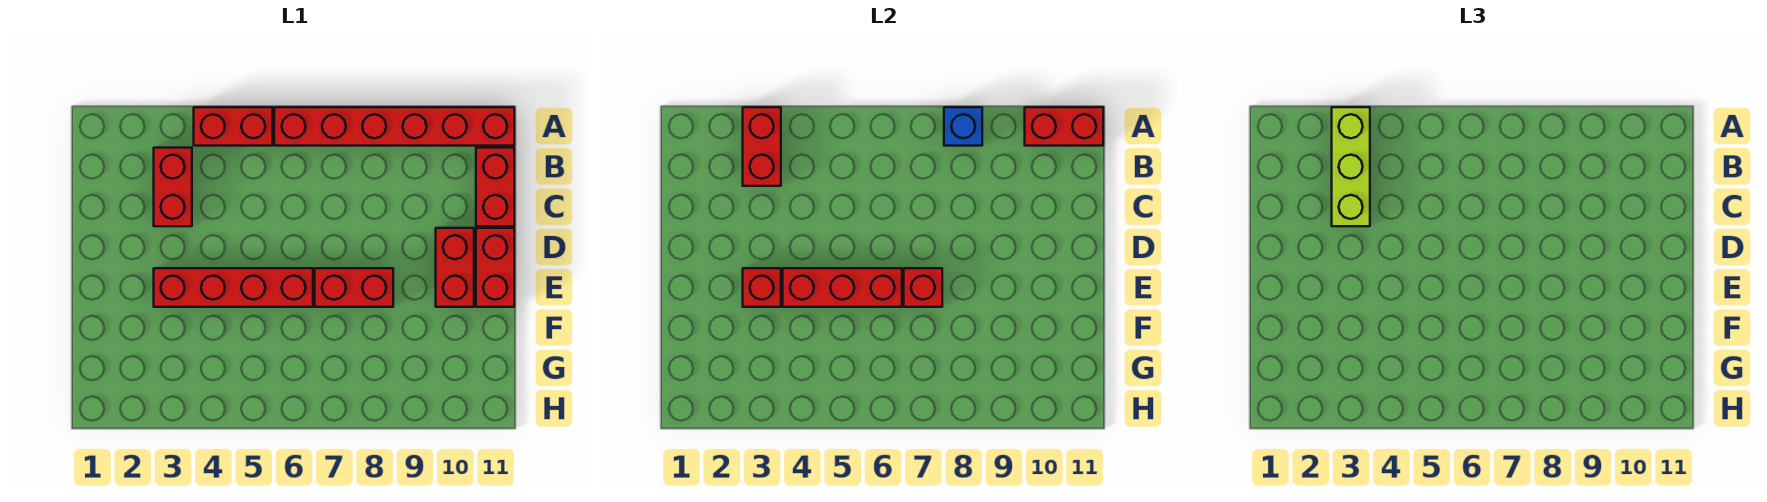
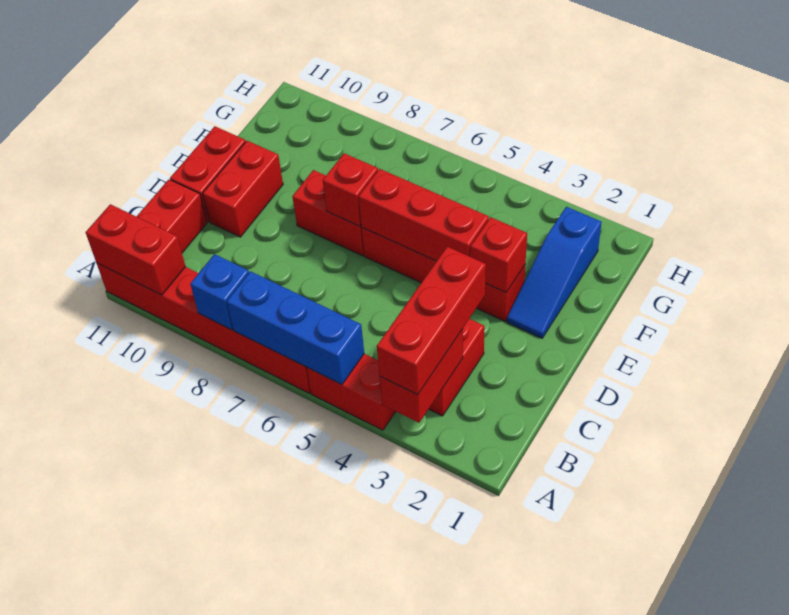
lime 1x3 brick [1332,107,1370,226] -> red 1x3 brick [377,247,486,395]
none -> blue 1x3 brick [227,271,364,385]
none -> blue 1x3 slope [507,207,602,338]

